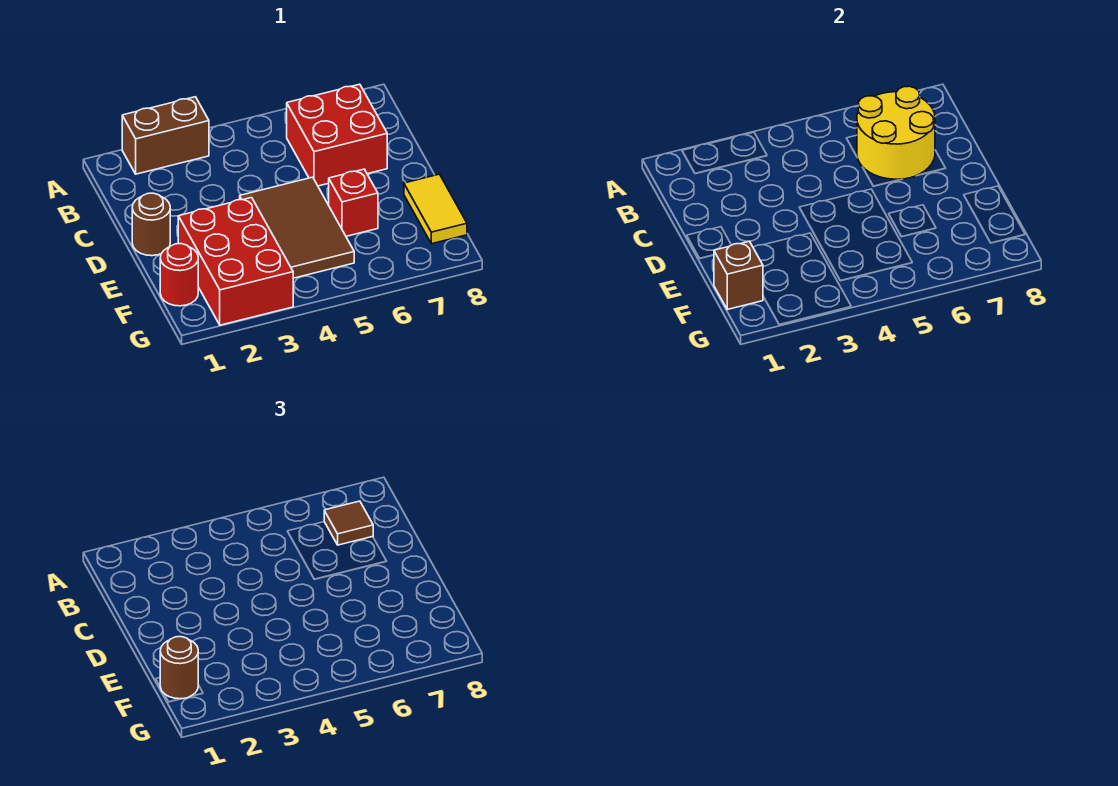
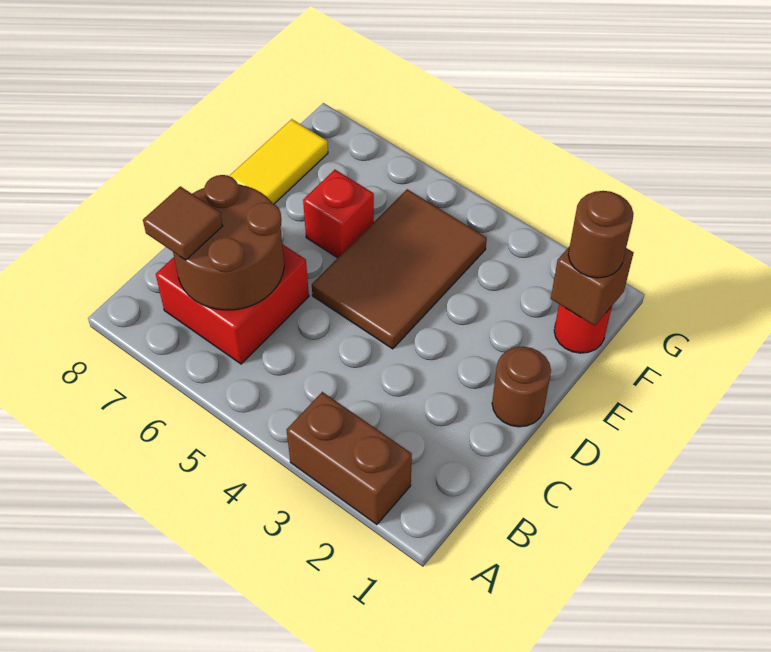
yellow 2x2 round brick [857,86,935,179] -> brown 2x2 round brick [173,175,284,310]
red 2x3 brick [178,198,293,325] -> none

